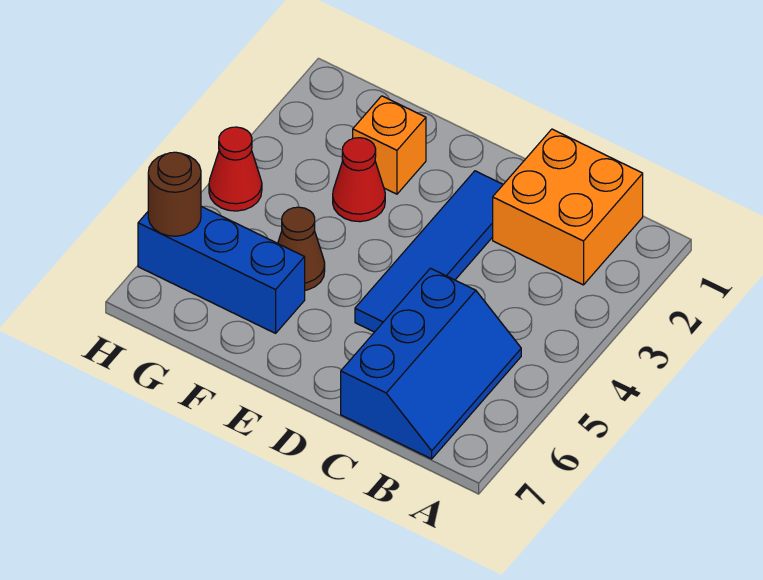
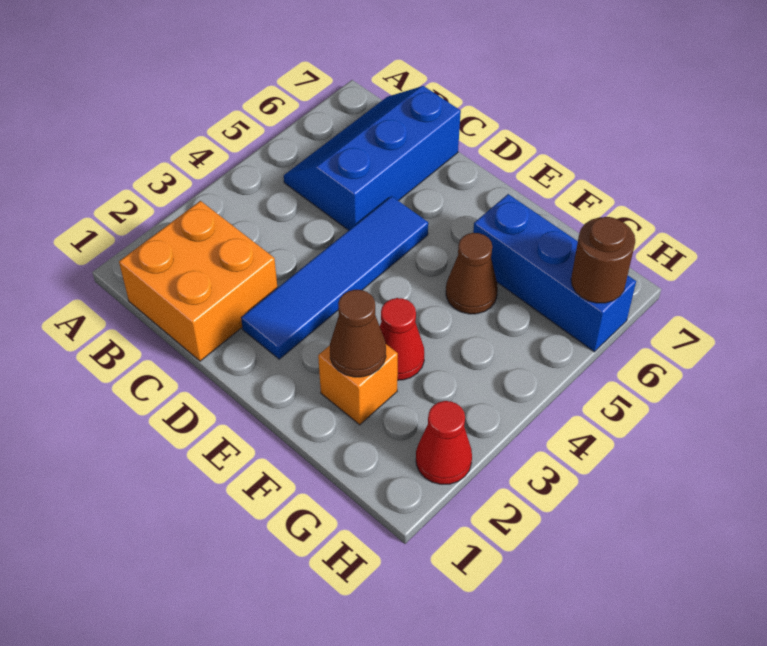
none -> brown 1x1 cone [330,290,386,377]
red 1x1 cone [209,127,262,211] -> red 1x1 cone moved to [416,401,472,484]

